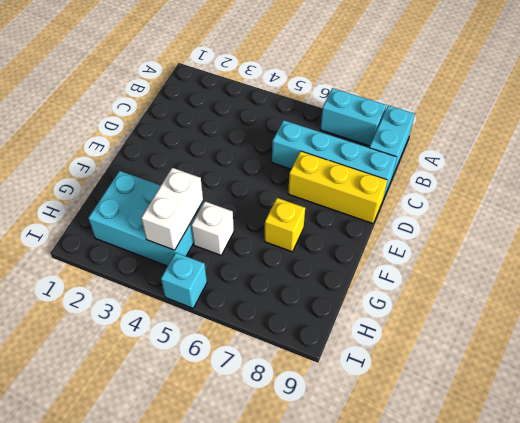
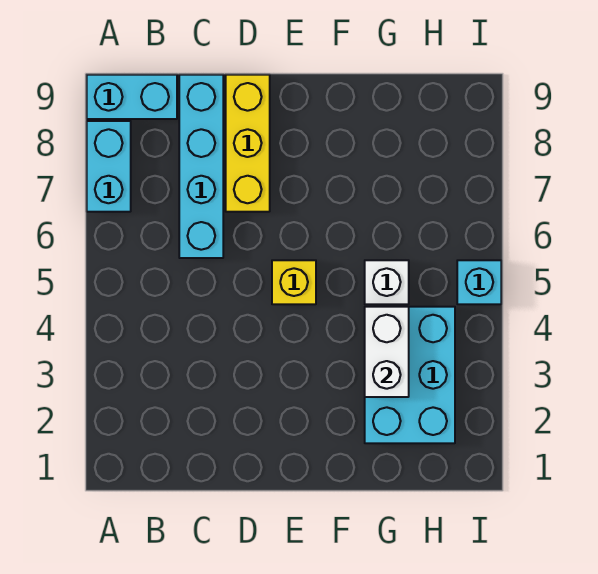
yellow 1x1 brick [265,198,305,252] -> yellow 1x1 brick moved to [272,260,316,304]
white 1x2 brick [141,168,203,250] -> white 1x2 brick turned to [365,307,409,397]

